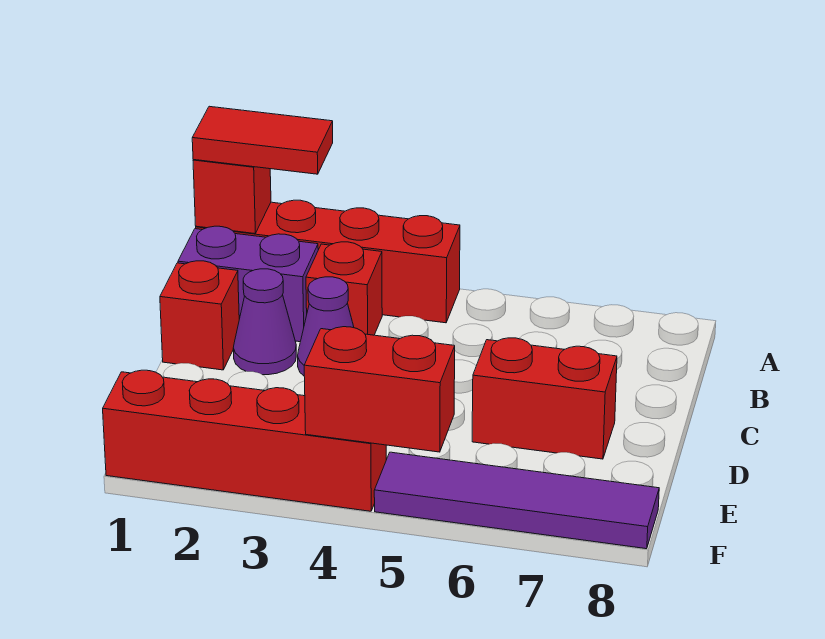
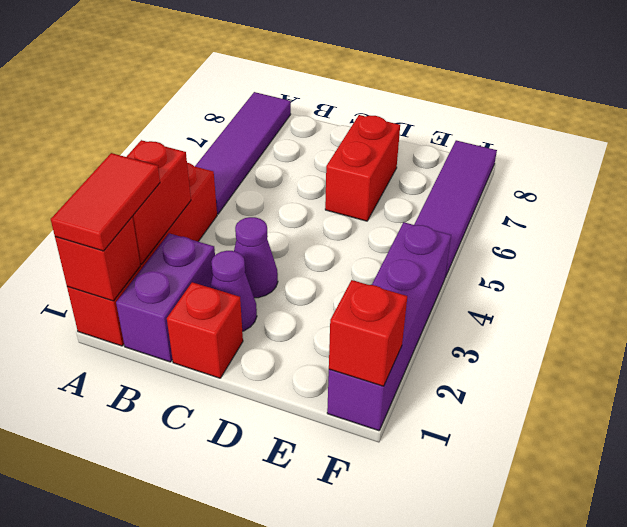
none -> purple 1x4 tile [195,92,291,214]
red 1x1 brick [306,242,382,335] -> red 1x1 brick moved to [329,280,407,386]
red 1x4 brick [103,370,386,511] -> purple 1x4 brick [327,222,451,431]
red 1x2 brick [304,327,455,452] -> red 1x2 brick moved to [127,140,191,264]

